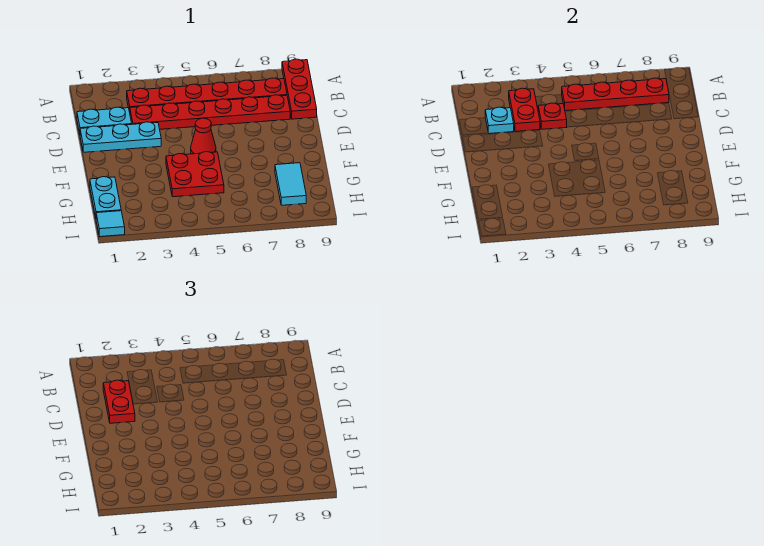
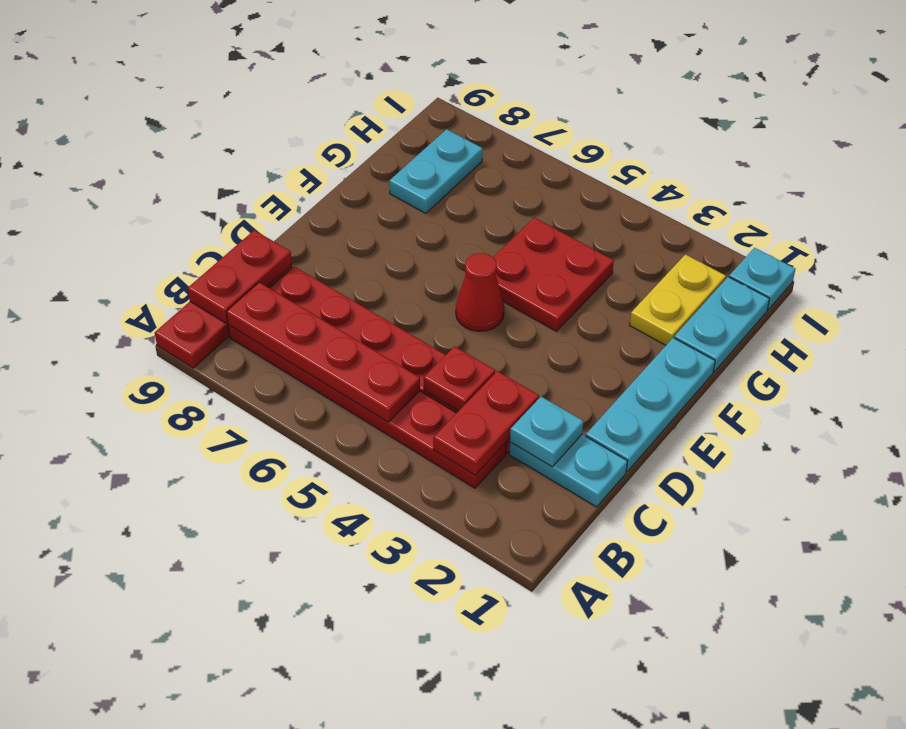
red 1x2 plate [103,380,135,423] -> red 1x2 plate moved to [188,230,292,323]
cyan 1x3 plate [80,122,161,152] -> cyan 1x3 plate turned to [586,338,715,471]
none -> yellow 1x2 plate [630,255,726,345]
cyan 1x2 tile [275,163,306,205] -> cyan 1x2 plate [389,129,483,213]
cyan 1x1 tile [96,211,125,237] -> cyan 1x1 plate [729,248,795,310]

